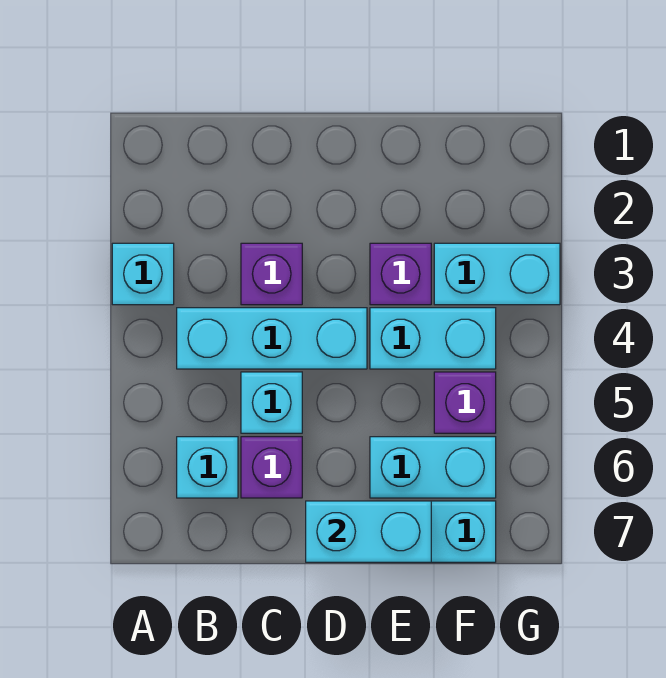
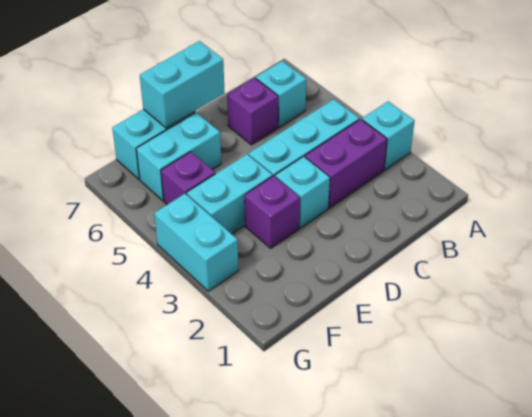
purple 1x1 brick [241,243,302,305] -> purple 1x2 brick [305,119,387,208]
cyan 1x1 brick [241,372,302,433] -> cyan 1x1 brick moved to [275,156,330,228]
cyan 1x2 brick [434,243,560,305] -> cyan 1x2 brick turned to [154,194,238,291]

